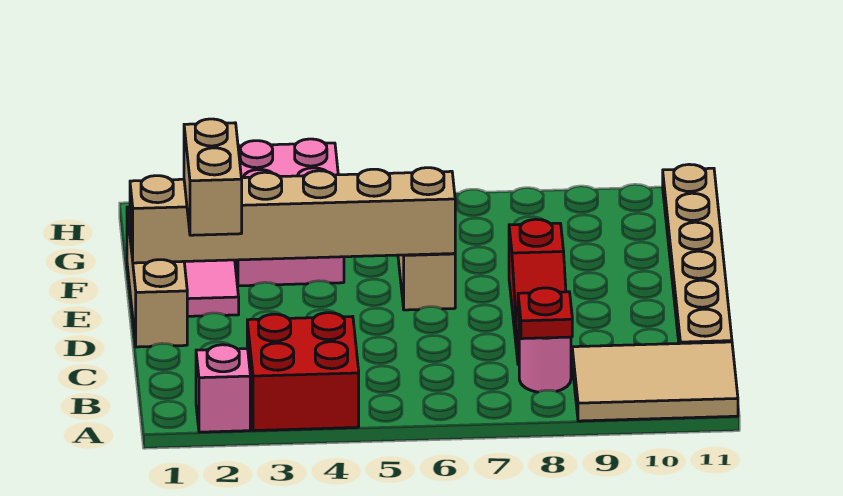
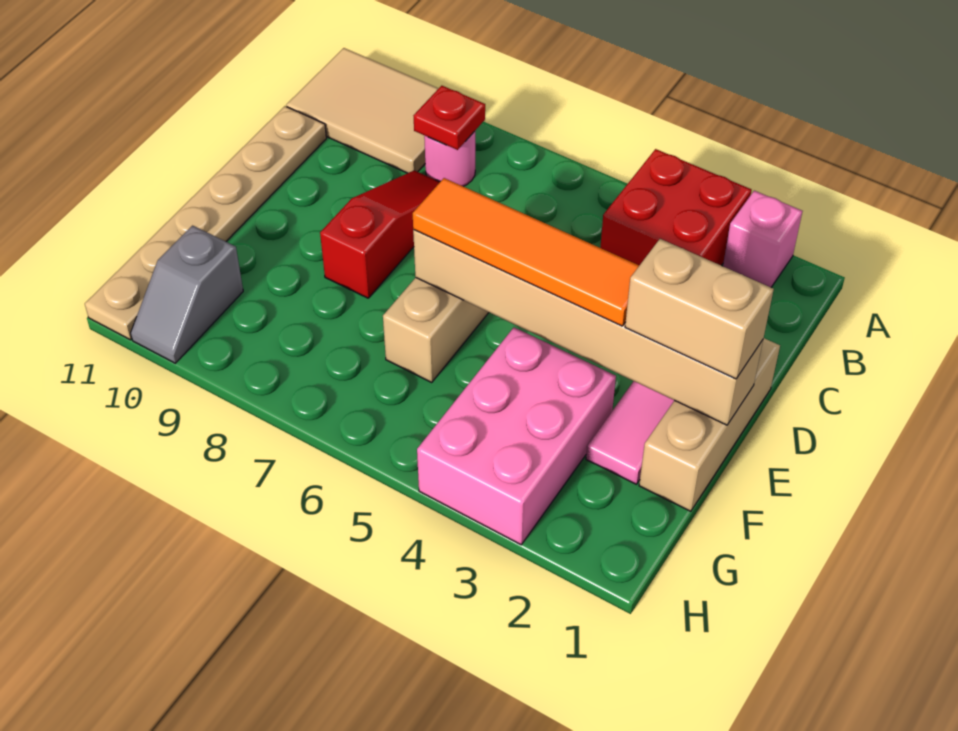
tan 1x2 brick [184,119,242,235] -> tan 1x2 brick turned to [625,239,774,379]
none -> orange 1x4 tile [413,178,639,326]
none -> grey 1x2 slope [131,226,243,363]

